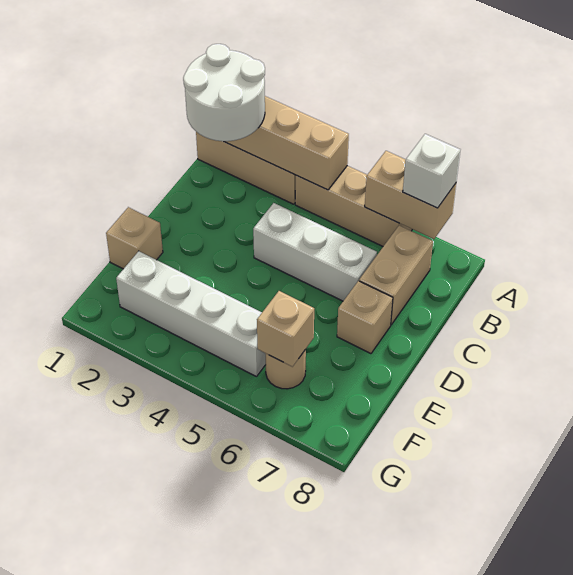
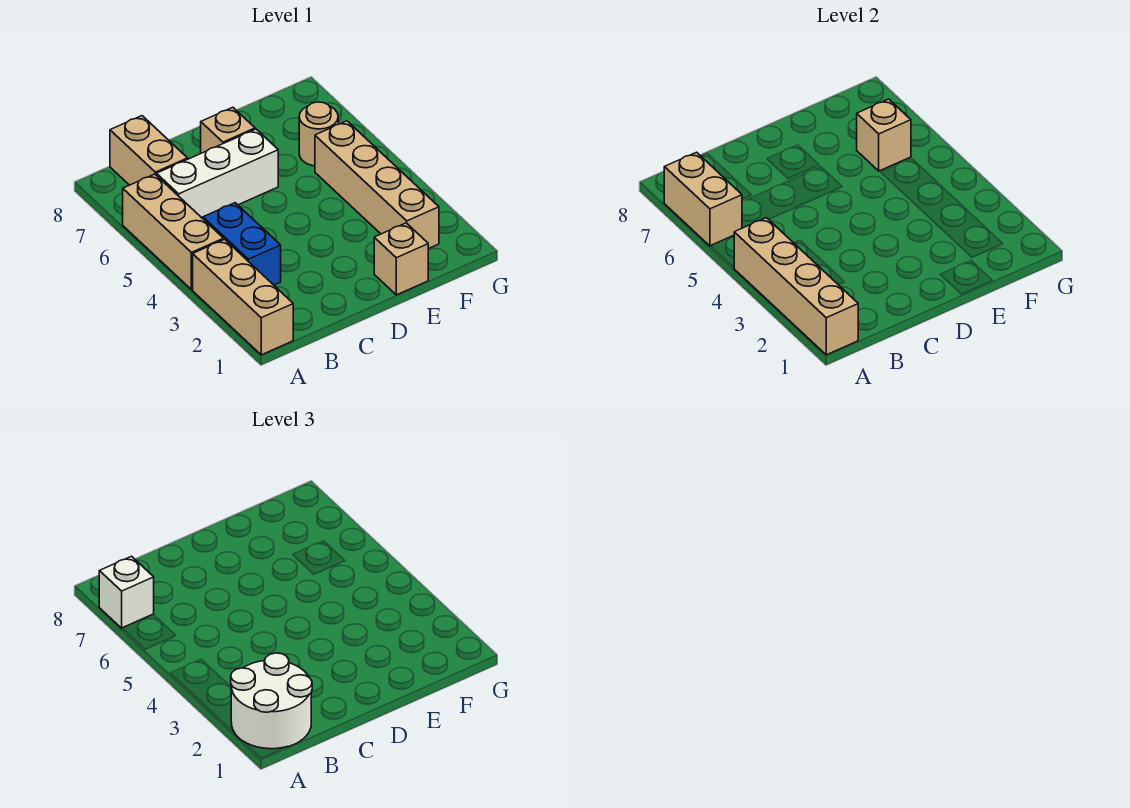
none -> blue 1x2 brick [203,203,281,285]
tan 1x2 brick [359,225,433,325] -> tan 1x2 brick turned to [110,116,188,185]
white 1x3 brick [253,203,377,301] -> white 1x3 brick turned to [157,129,278,219]
white 1x4 brick [116,251,266,377] -> tan 1x4 brick [315,121,439,249]

